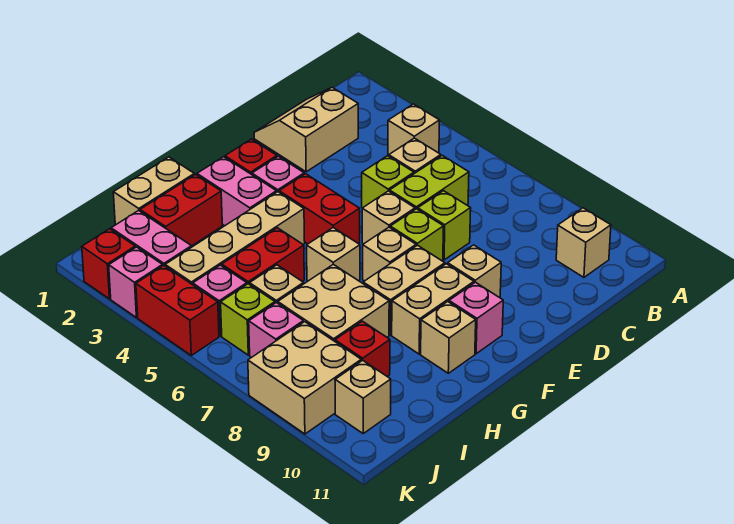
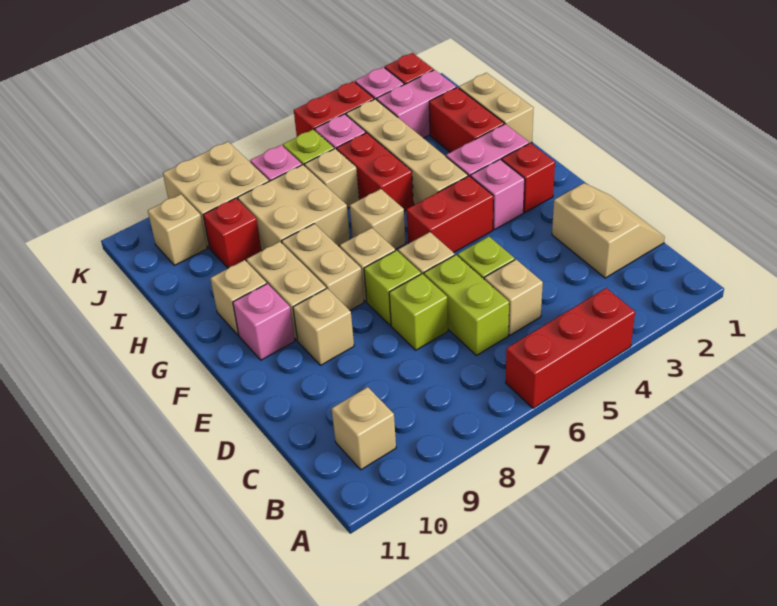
none -> red 1x3 brick [506,288,635,408]
tan 1x1 brick [388,104,440,155] -> none

